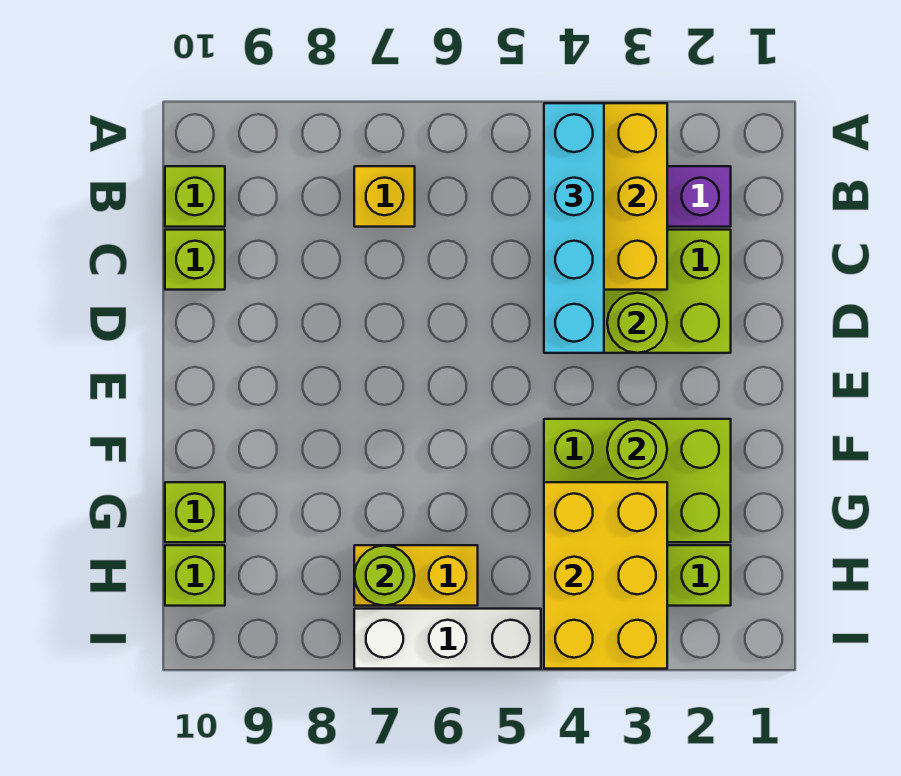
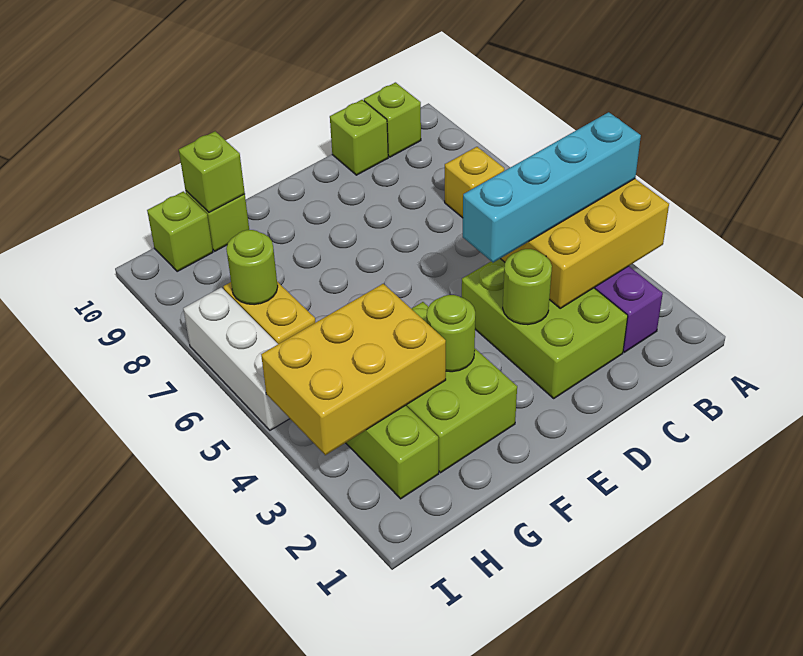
none -> lime 1x1 brick [179,131,245,212]

